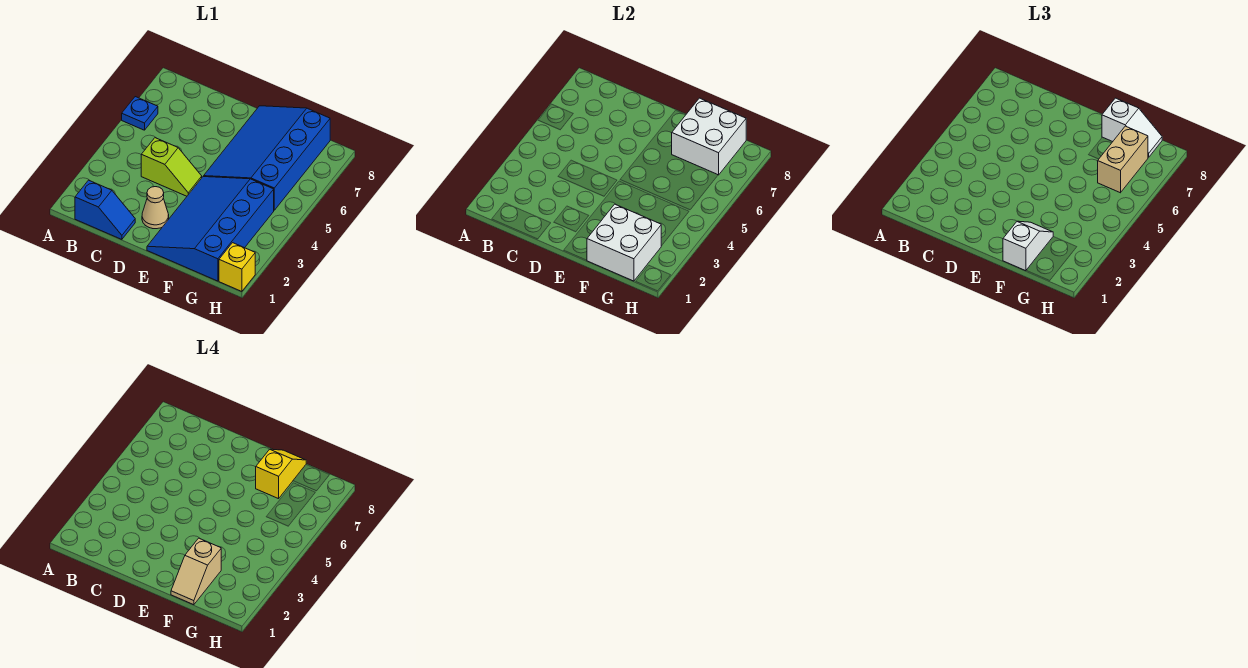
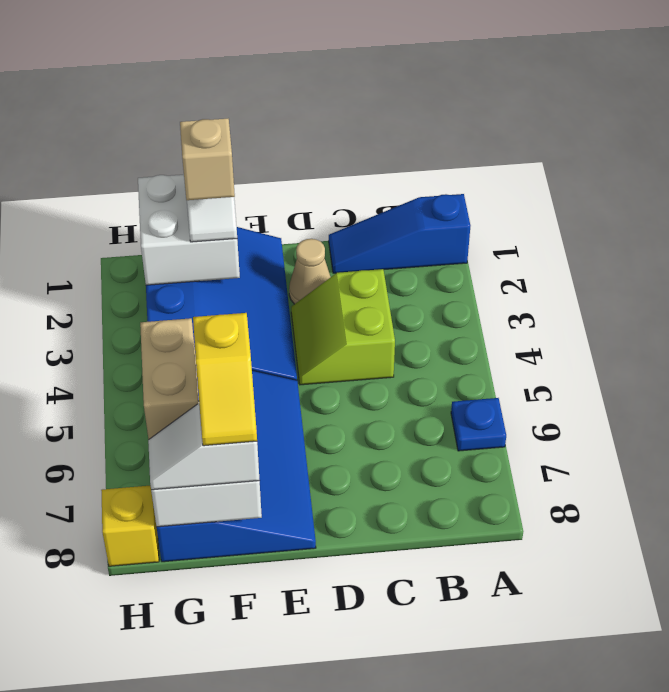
blue 1x2 slope [75,180,135,239] -> blue 1x3 slope [329,194,470,273]
lime 1x2 slope [141,138,202,196] -> lime 2x2 slope [291,269,395,385]
yellow 1x1 brick [219,243,255,291] -> yellow 1x1 brick moved to [101,485,159,566]

